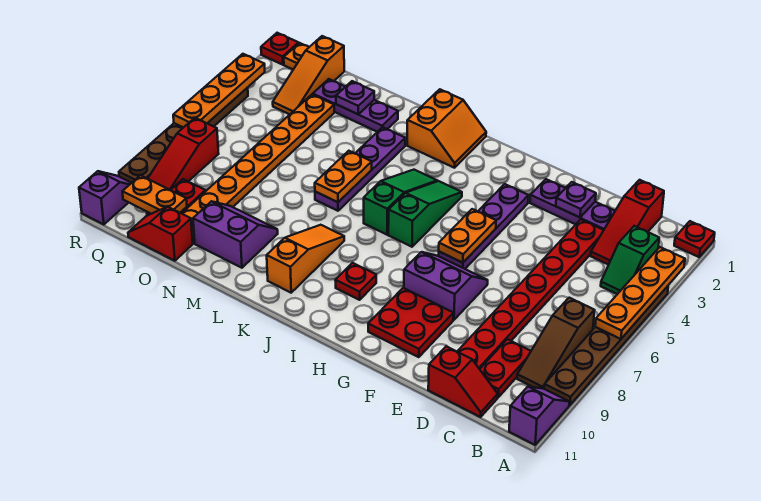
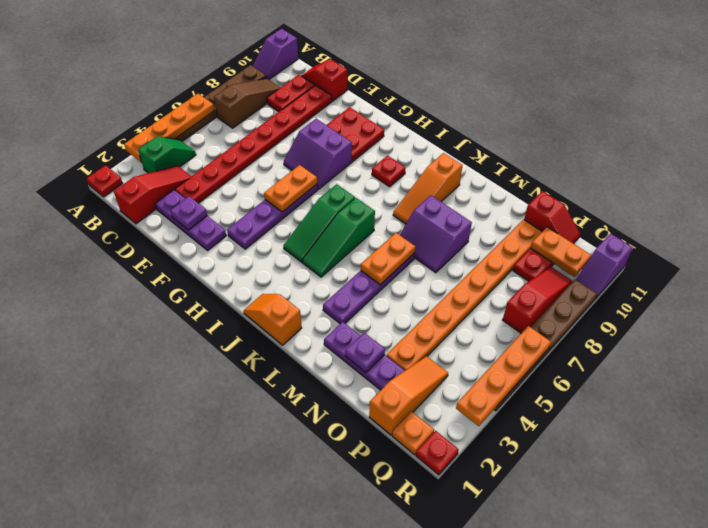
orange 2x2 slope [407,89,486,168] -> orange 1x2 slope [244,294,302,345]
purple 2x2 slope [193,201,278,268] -> purple 2x2 slope moved to [400,195,472,273]

